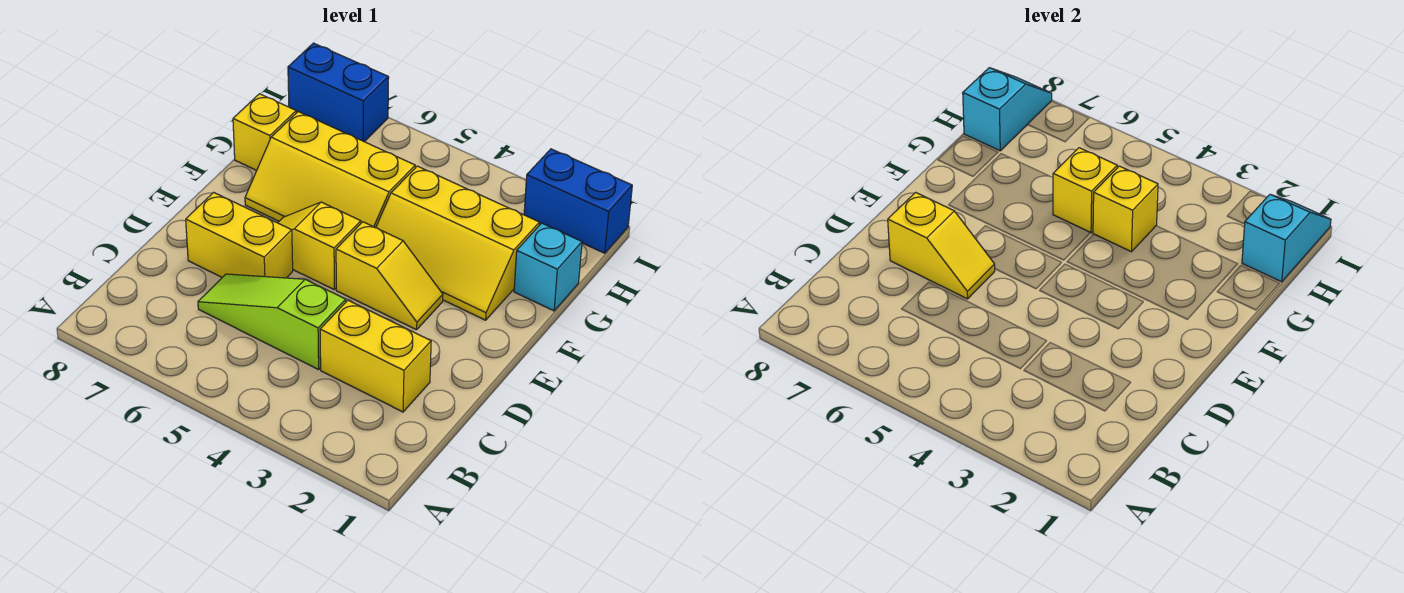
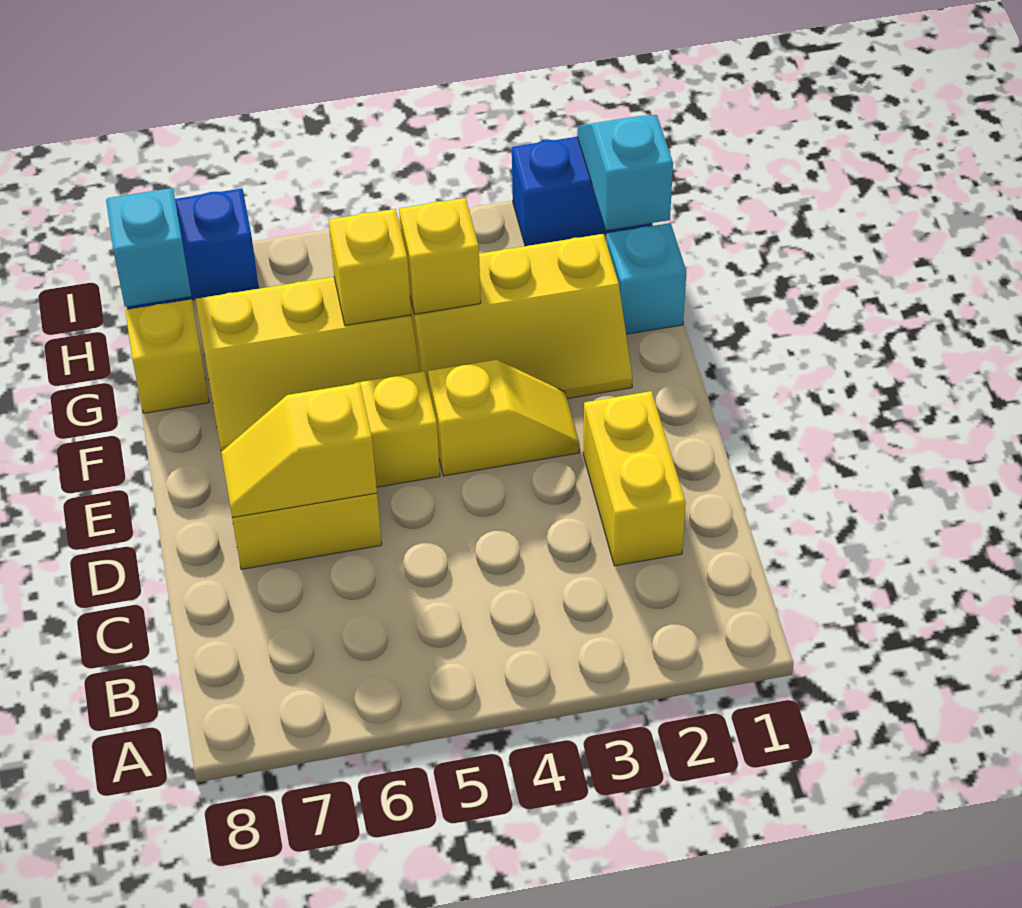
yellow 1x2 brick [320,300,431,412] -> yellow 1x2 brick turned to [583,391,686,566]
lime 1x3 slope [198,274,346,370] -> none
yellow 1x2 slope [888,192,995,299] -> yellow 1x2 slope turned to [221,383,377,518]

